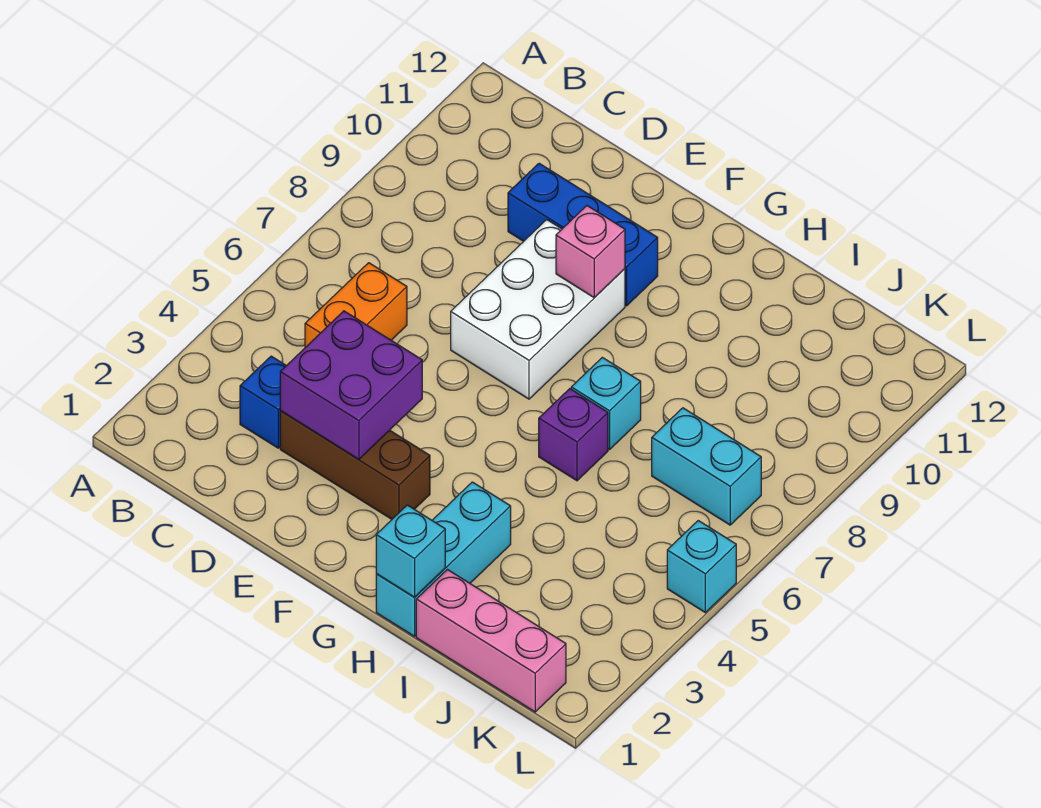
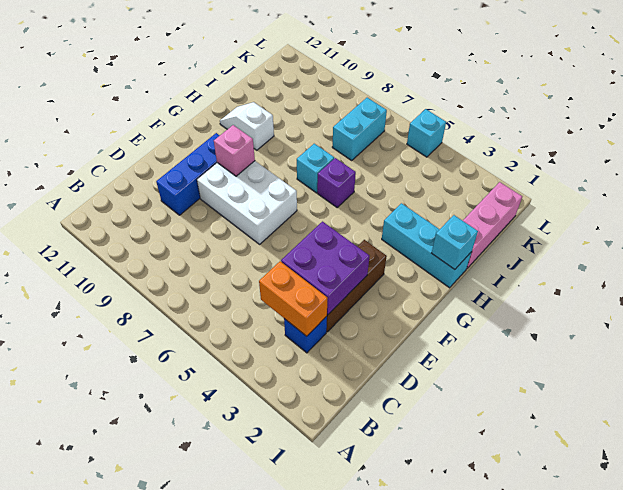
orange 1x2 brick [305,263,407,347] -> orange 1x2 brick moved to [259,261,328,336]
none -> white 1x2 slope [220,102,274,150]

